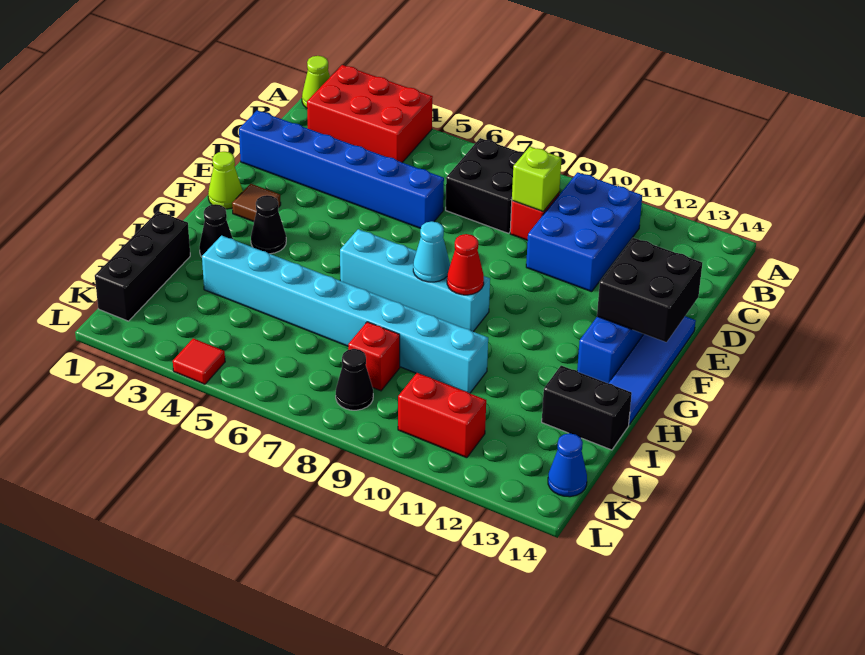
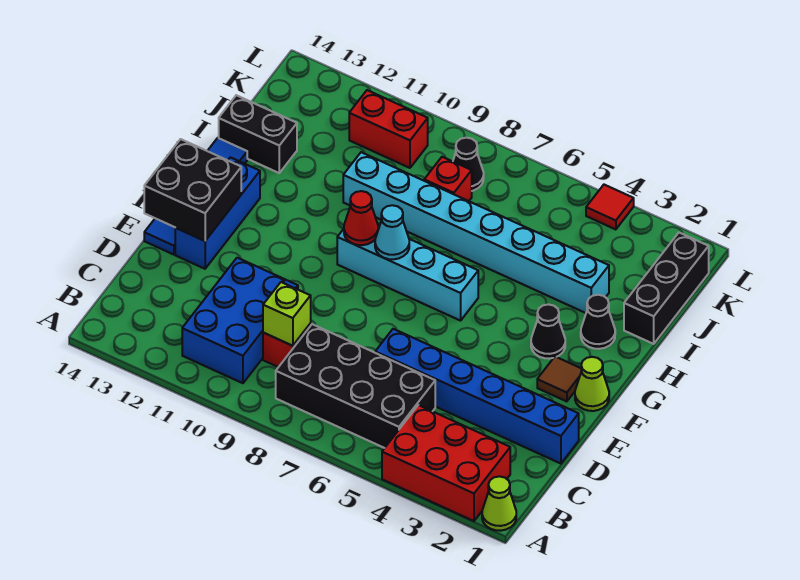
black 2x2 brick [446,138,525,233] -> black 2x4 brick [276,324,435,448]
blue 1x1 cone [548,433,587,497] -> none

